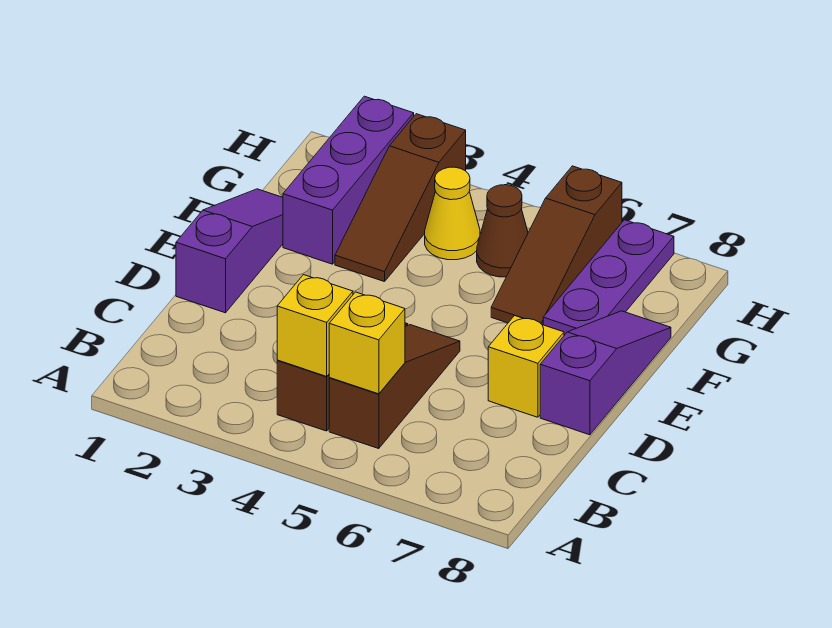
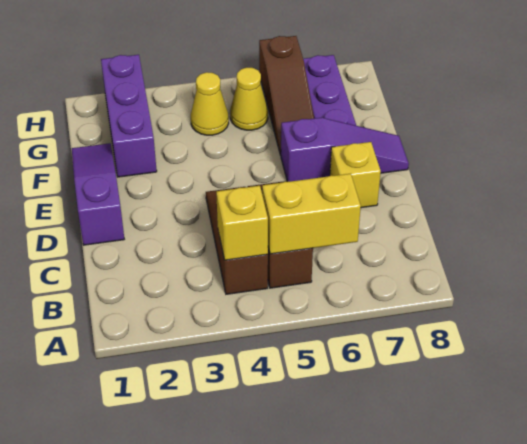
yellow 1x1 brick [329,292,405,394] -> yellow 1x2 brick [262,174,361,254]
purple 1x3 slope [540,311,671,435] -> purple 1x3 slope turned to [281,118,409,182]
brown 1x3 slope [335,114,466,282] -> none
brown 1x1 cone [477,185,528,277] -> yellow 1x1 cone [230,68,268,130]

